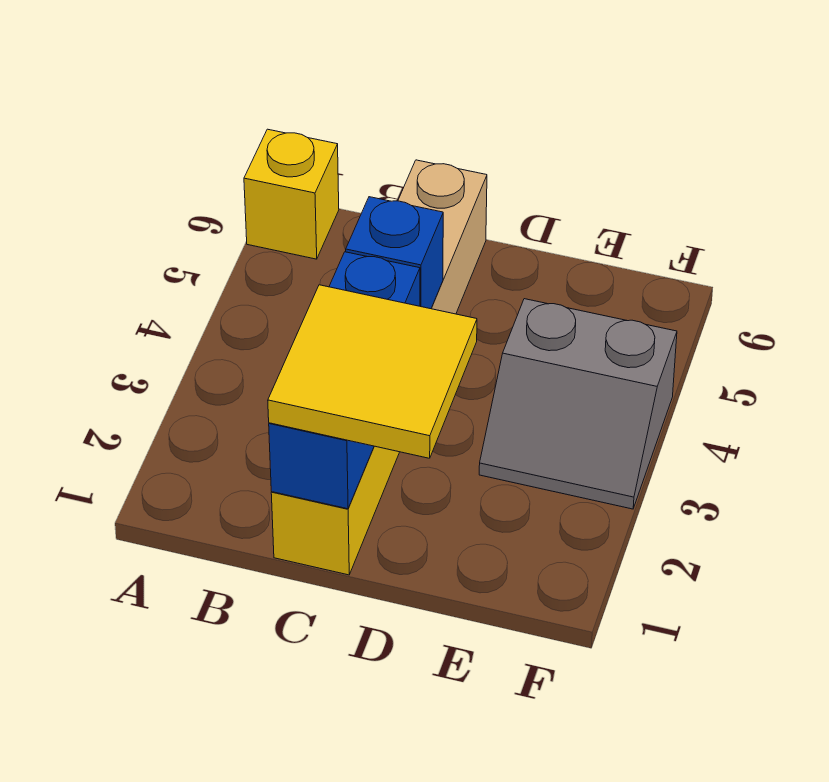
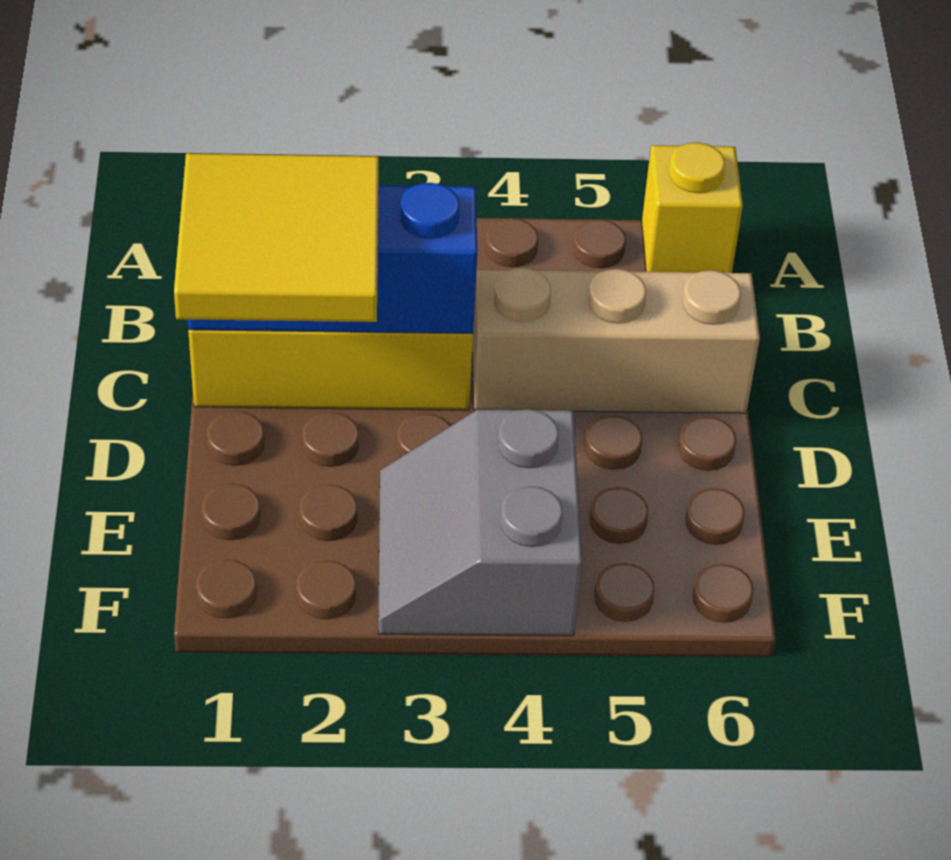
blue 1x1 brick [346,197,443,309] -> none

